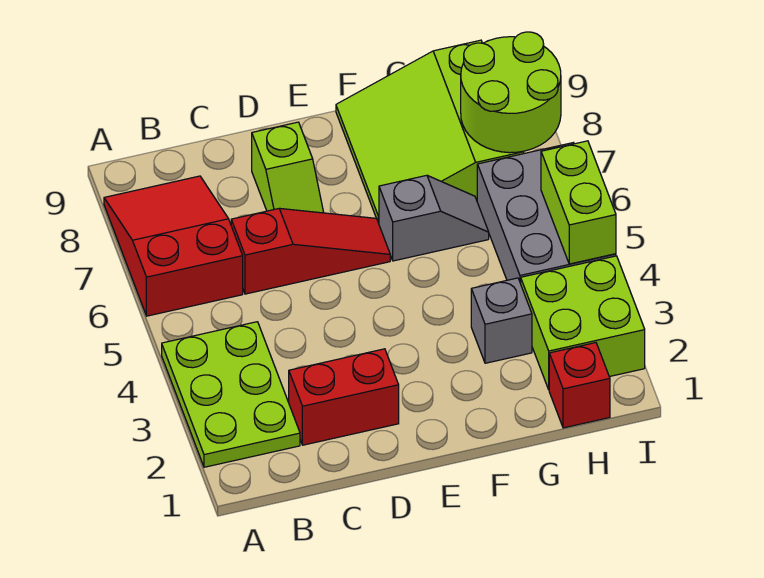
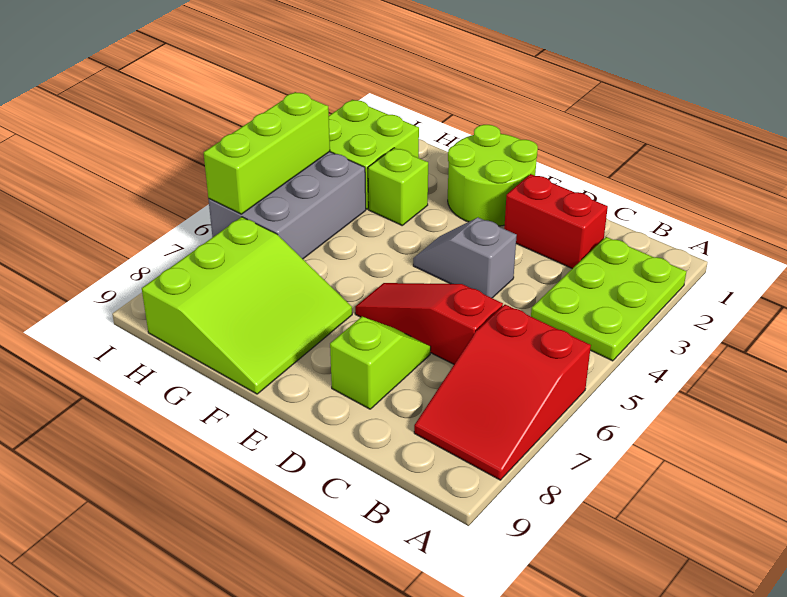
grey 1x2 slope [379,175,489,261] -> grey 1x2 slope moved to [413,218,517,298]
grey 1x1 brick [471,278,532,363] -> lime 1x1 brick [368,148,428,225]
red 1x1 brick [549,343,610,428] -> none
lime 2x2 round brick [461,32,561,153] -> lime 2x2 round brick moved to [448,125,538,226]
lime 1x2 brick [541,141,616,264] -> lime 1x3 brick [204,92,330,214]

